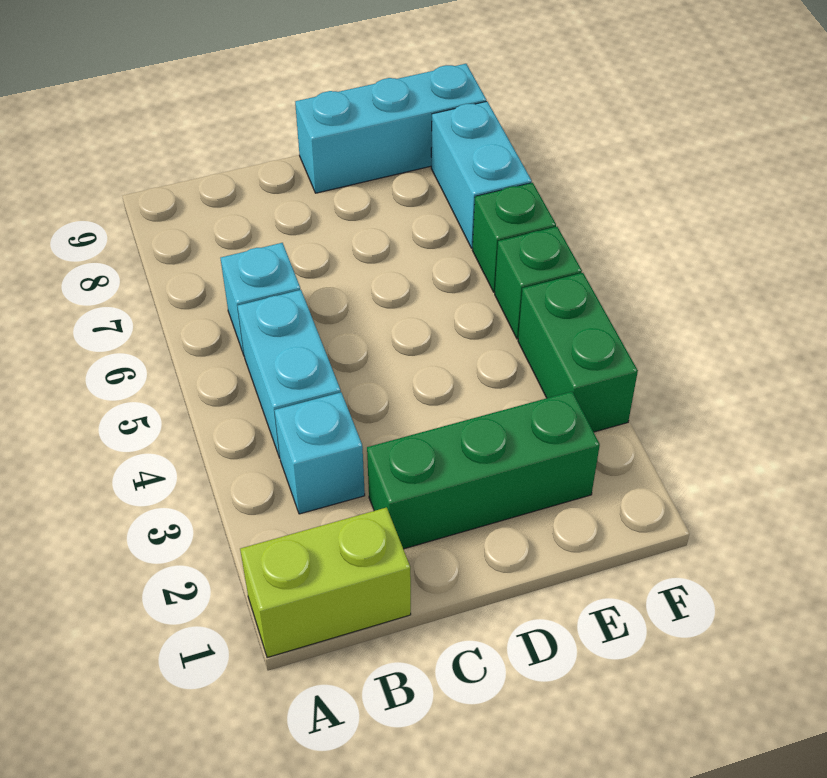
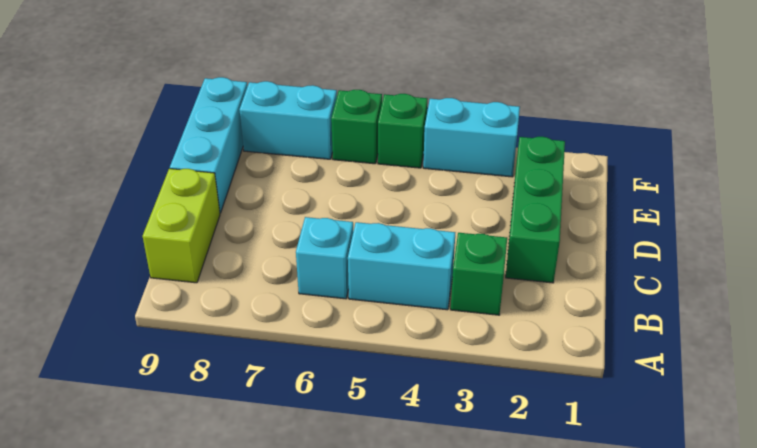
lime 1x2 brick [240,507,411,658] -> lime 1x2 brick moved to [143,169,220,283]
cyan 1x1 brick [274,393,365,514] -> green 1x1 brick [451,233,507,315]
green 1x2 brick [518,273,638,432] -> cyan 1x2 brick [423,98,520,177]

